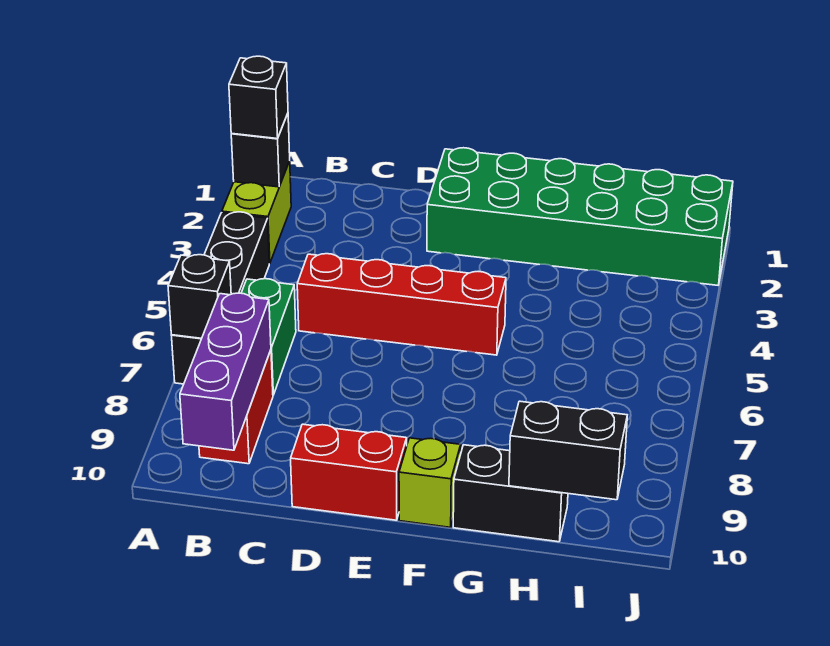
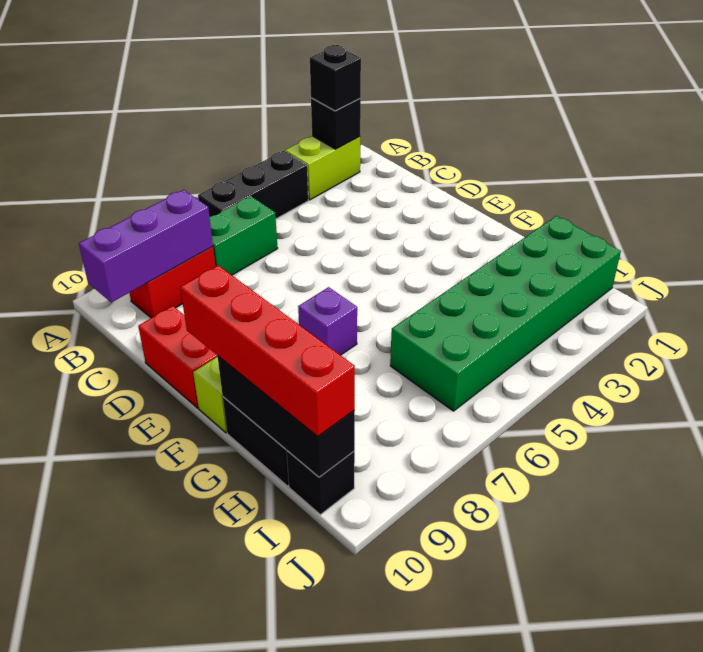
black 1x4 brick [172,212,269,384] -> black 1x3 brick [198,151,308,219]
black 1x1 brick [168,255,231,338] -> black 1x1 brick moved to [286,451,355,515]
red 1x4 brick [297,254,506,355] -> red 1x4 brick moved to [180,265,355,437]
green 2x6 brick [427,148,733,285] -> green 2x6 brick turned to [390,216,621,411]
none -> purple 1x1 brick [298,287,357,355]
black 1x2 brick [509,401,627,500] -> black 1x3 brick [217,356,355,477]

